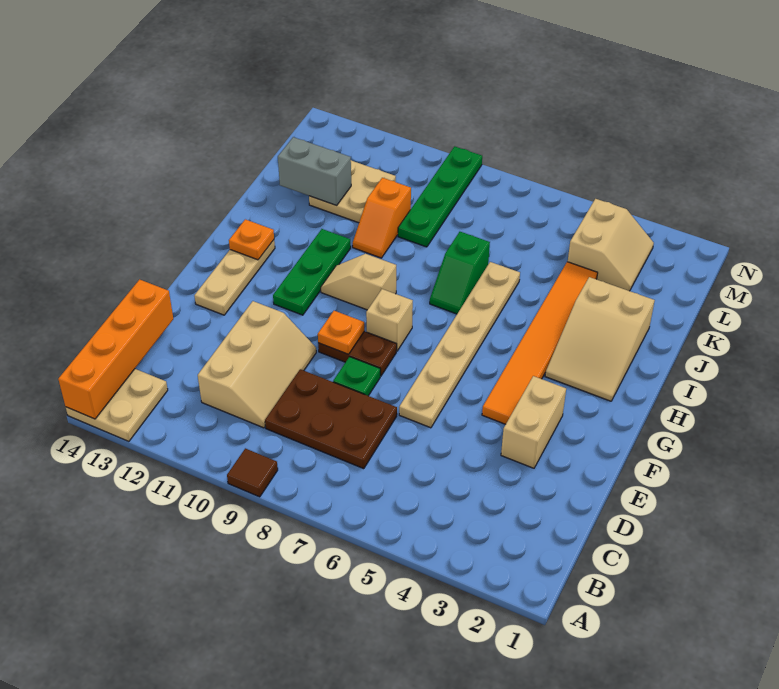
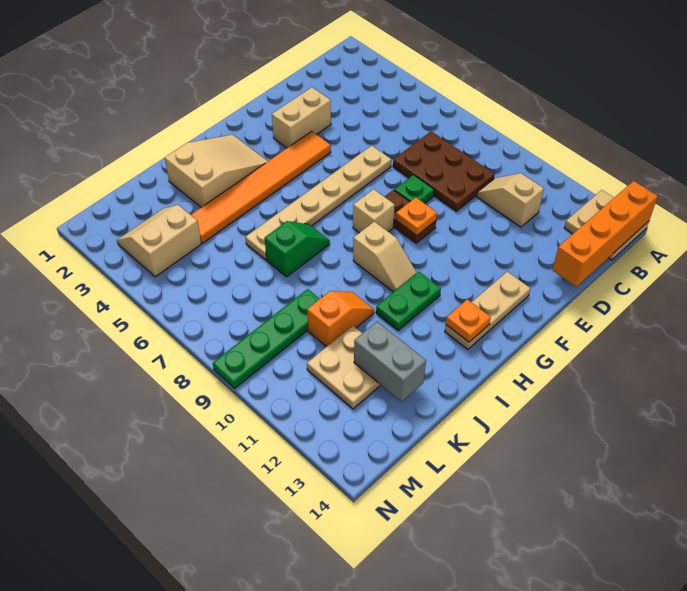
brown 1x1 tile [227,448,278,497] -> none
tan 2x3 slope [198,301,316,428] -> tan 1x2 slope [477,173,544,227]
green 1x3 plate [273,229,351,315] -> green 1x2 plate [376,272,441,331]

